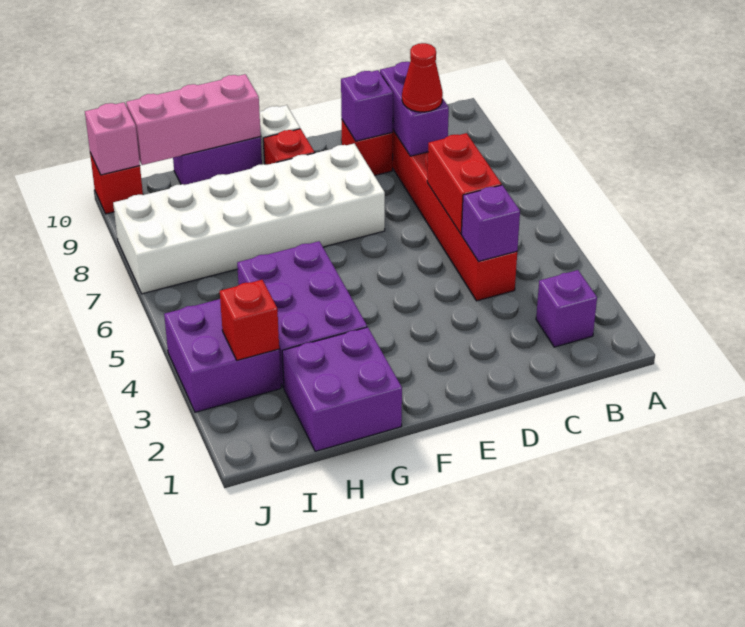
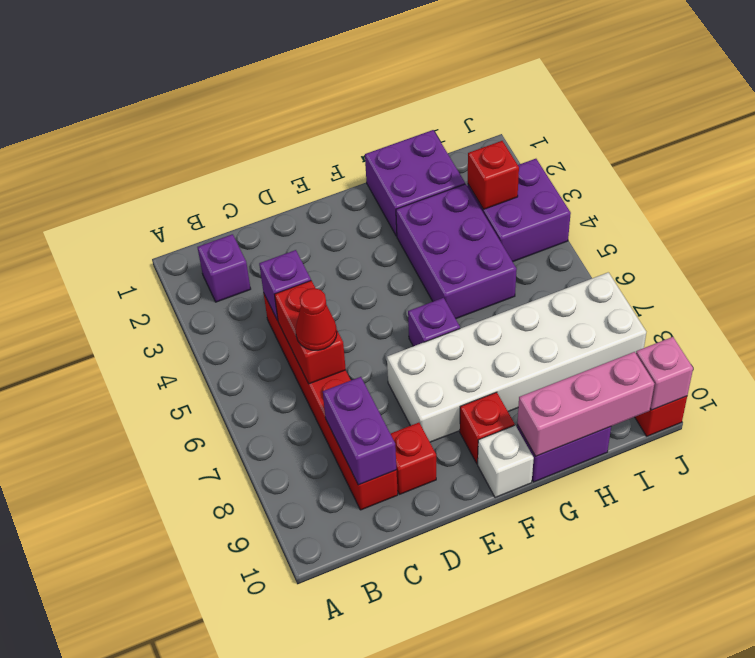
red 1x1 cone [402,43,443,112] -> red 1x1 cone moved to [296,288,337,350]
purple 1x1 brick [341,70,393,141] -> purple 1x1 brick moved to [408,298,460,346]

